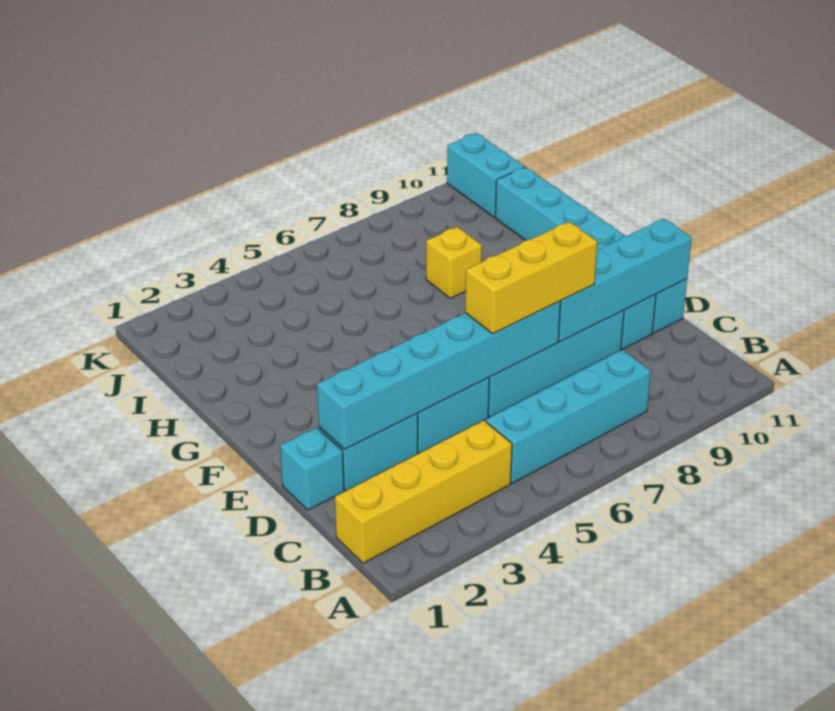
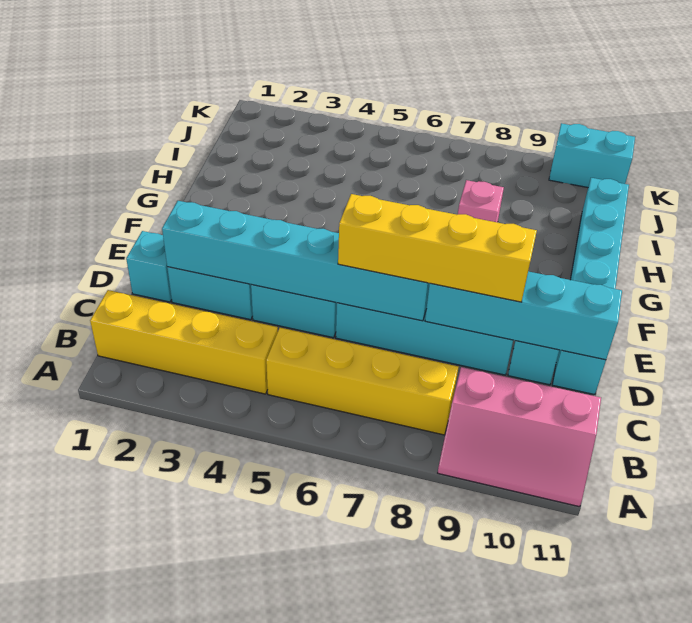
none -> pink 2x3 slope [438,367,601,507]
cyan 1x4 brick [486,350,651,483] -> yellow 1x4 brick [266,328,459,435]
yellow 1x3 brick [465,222,597,334] -> yellow 1x4 brick [338,194,537,302]
yellow 1x1 brick [426,227,482,298] -> pink 1x1 brick [458,180,504,222]
cyan 1x2 brick [447,133,524,217] -> cyan 1x2 brick turned to [549,123,635,187]

